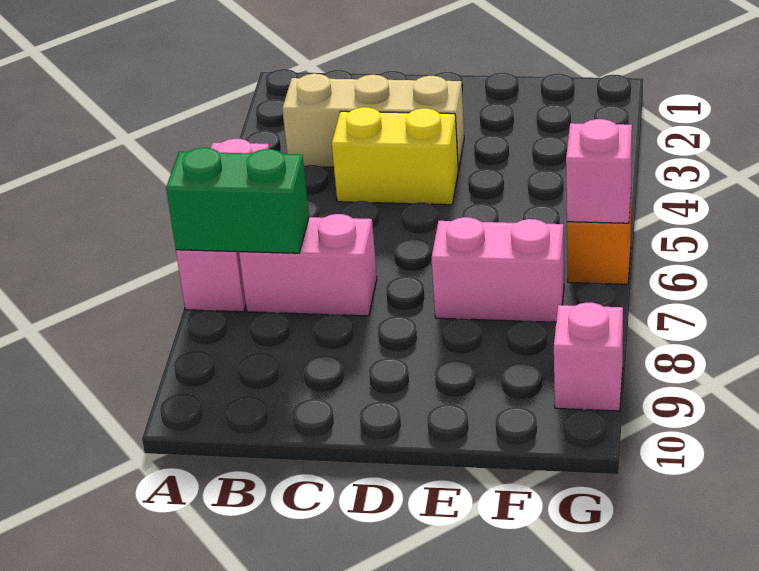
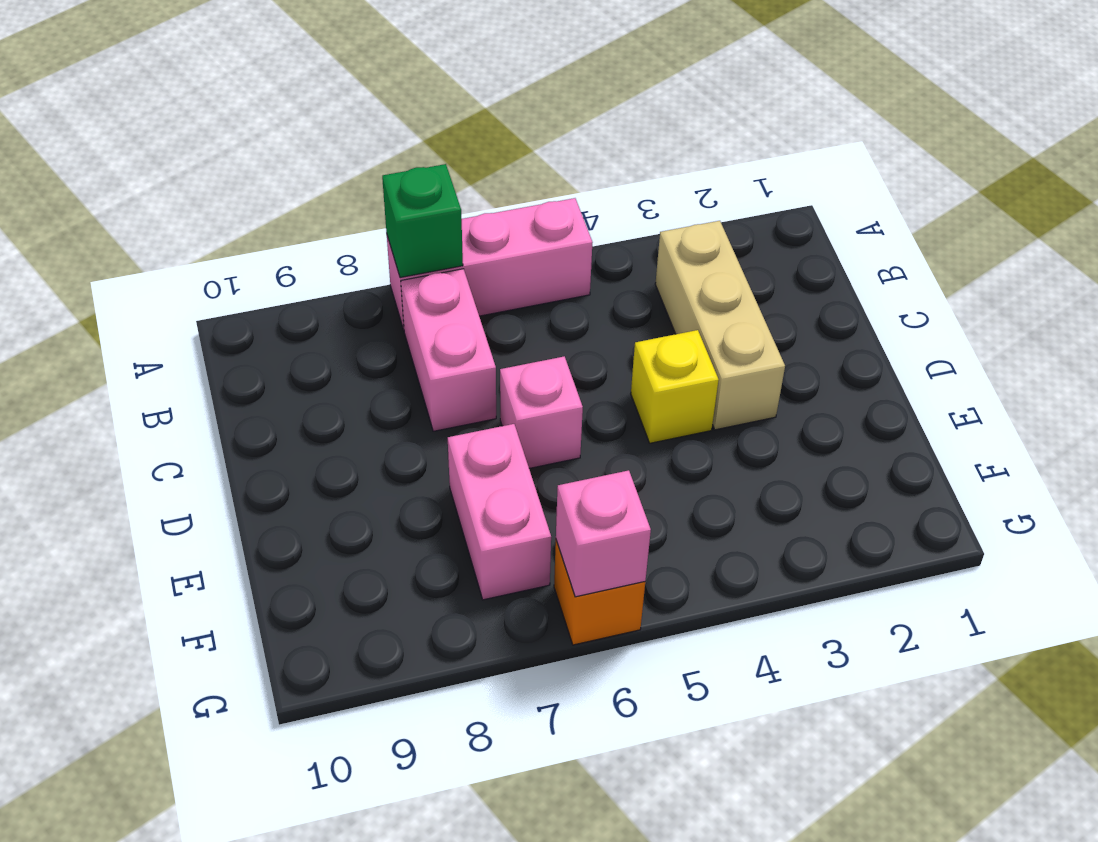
green 1x2 brick [166,148,309,253] -> green 1x1 brick [382,164,463,278]
yellow 1x2 brick [332,107,458,205] -> yellow 1x1 brick [631,330,719,443]
pink 1x1 brick [554,303,623,411] -> pink 1x1 brick moved to [500,356,583,468]

